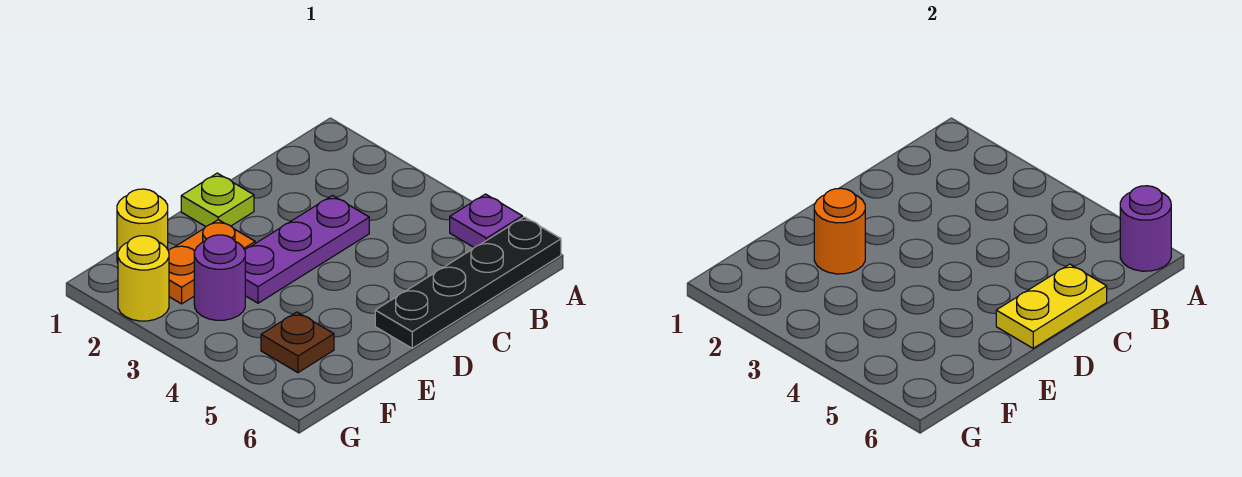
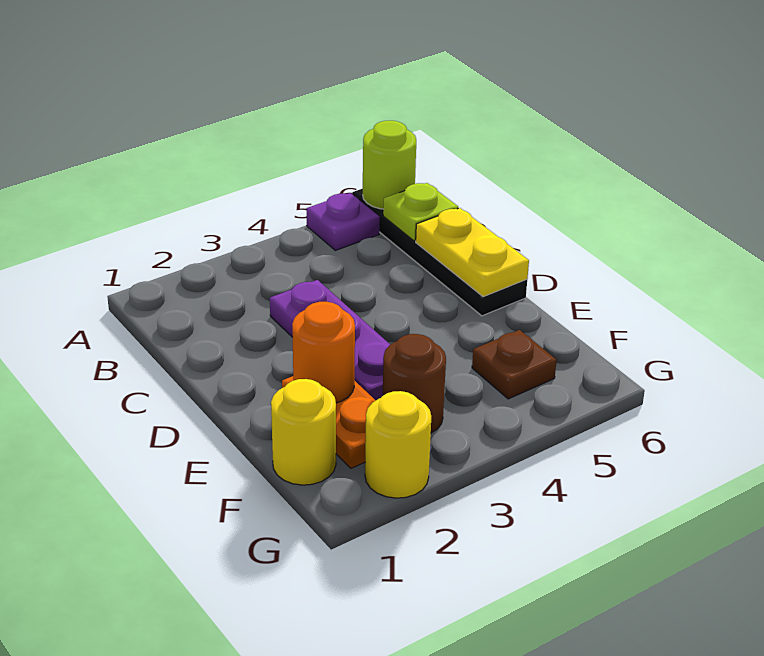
purple 1x1 round brick [1120,186,1171,271] -> lime 1x1 round brick [363,121,416,209]
lime 1x1 plate [181,173,254,226] -> lime 1x1 plate moved to [383,183,458,241]
purple 1x1 round brick [194,235,245,320] -> brown 1x1 round brick [383,334,446,433]

